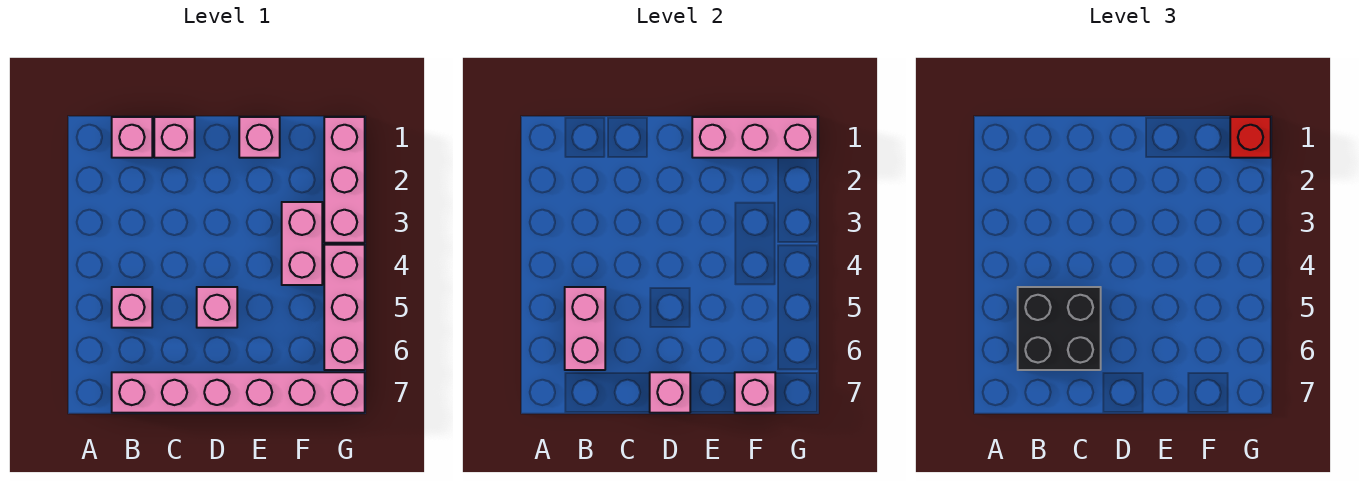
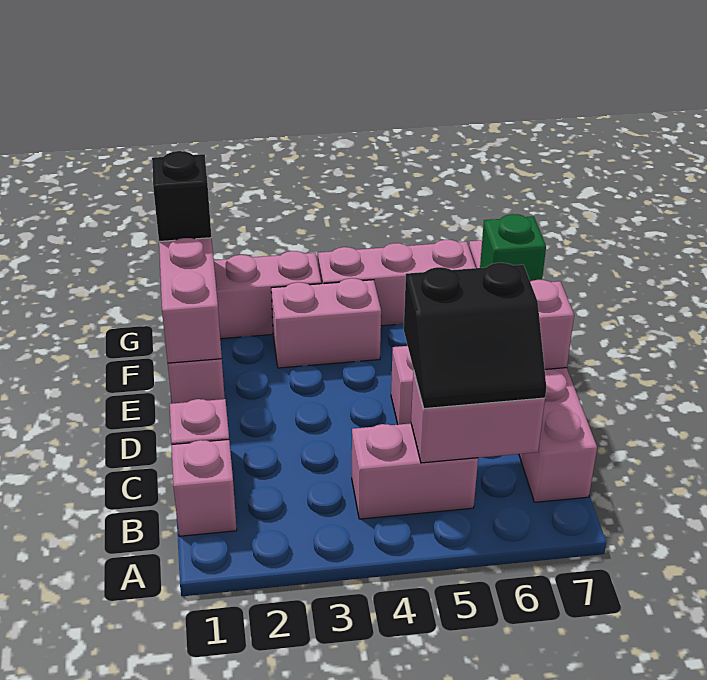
pink 1x1 brick [112,287,152,328] -> pink 1x2 brick [352,423,478,519]
black 2x2 brick [1018,287,1101,370] -> black 2x2 slope [404,263,546,409]
pink 1x1 brick [735,372,775,413] -> green 1x1 brick [480,214,546,281]
red 1x1 brick [1230,117,1271,158] -> black 1x1 brick [152,151,211,242]

